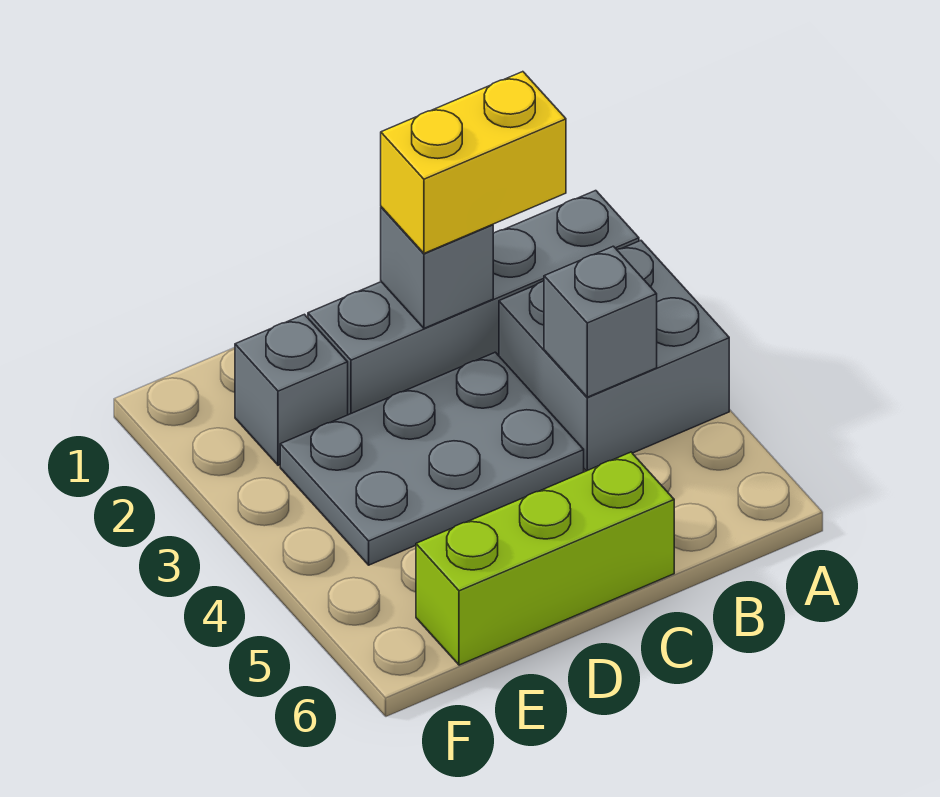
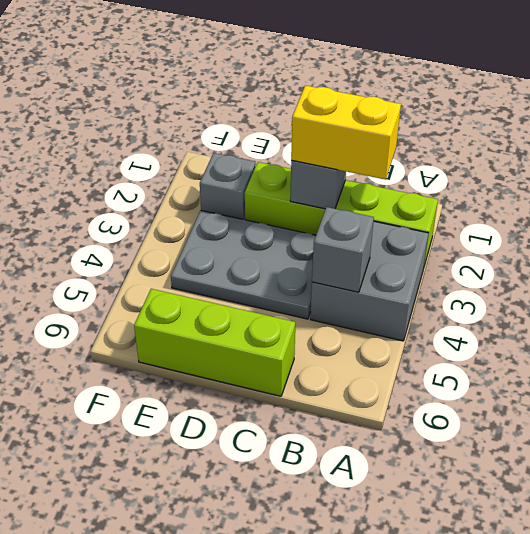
grey 1x4 brick [308,191,639,415] -> lime 1x4 brick [245,162,438,269]

